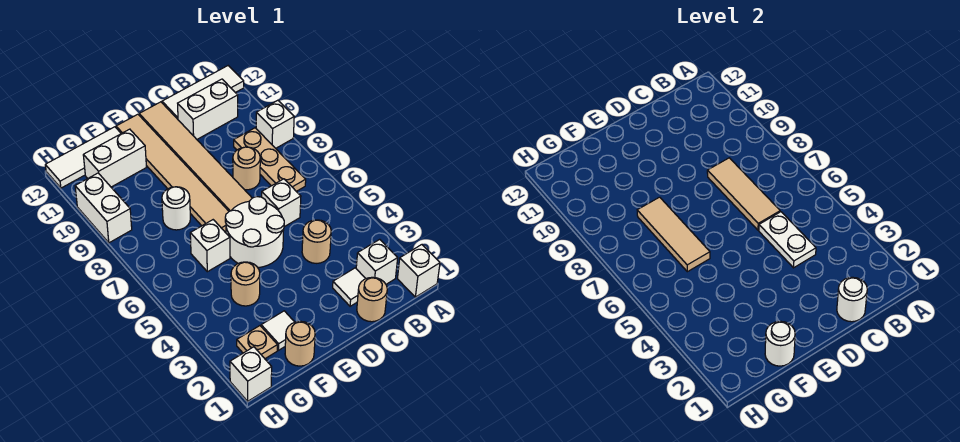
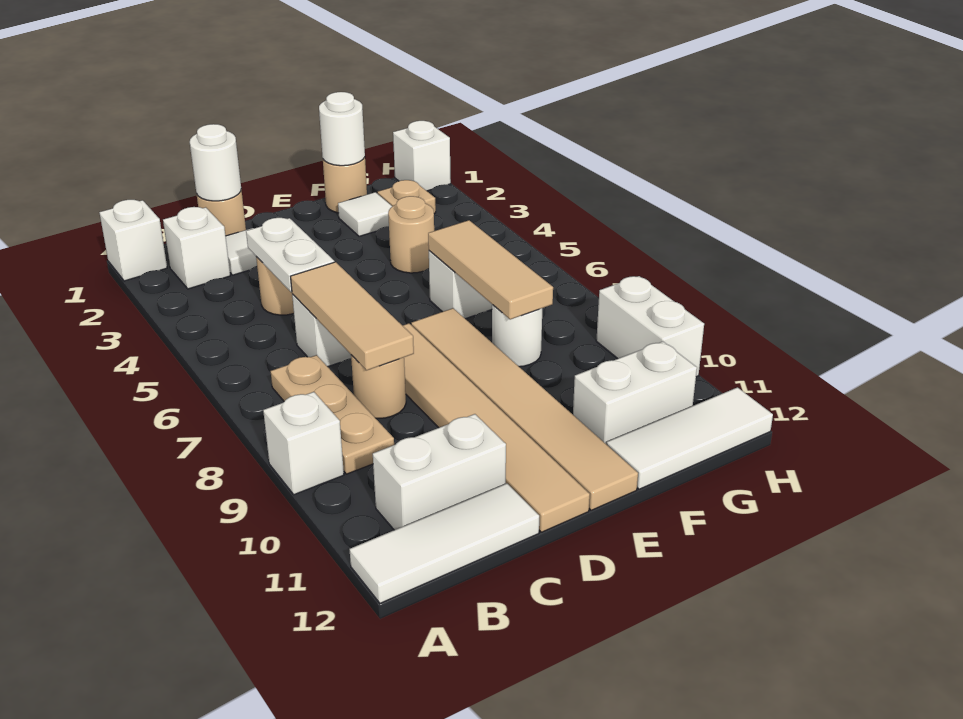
white 2x2 round brick [225,197,284,268] -> none

